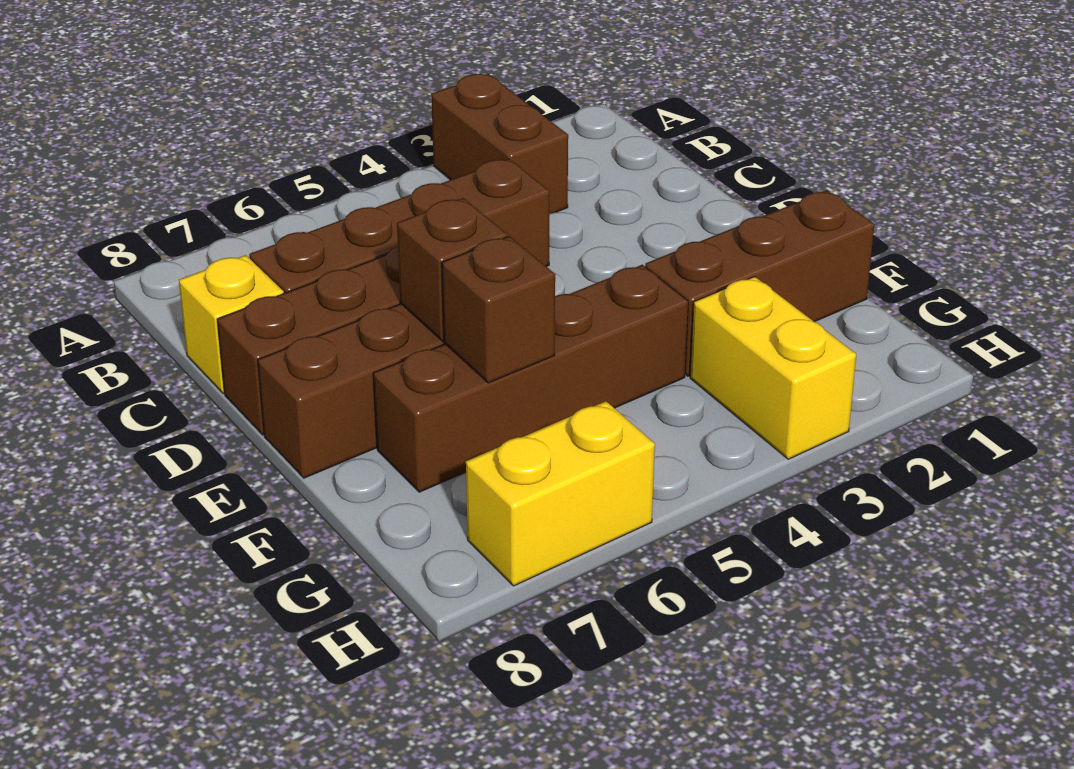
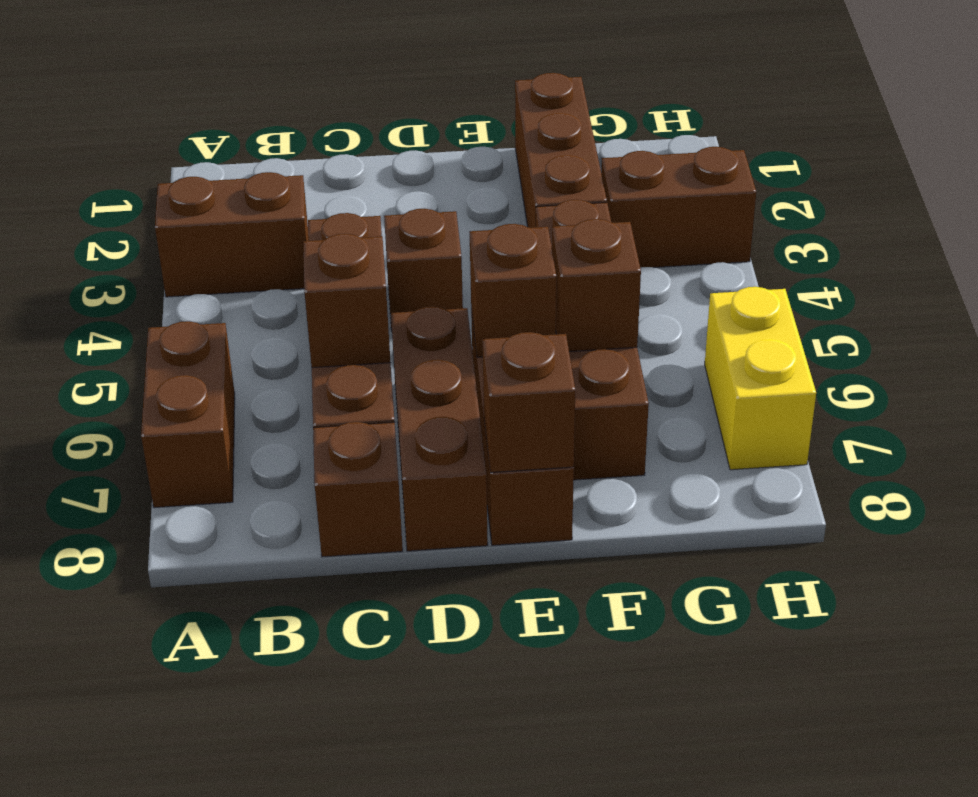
none -> brown 1x2 brick [141,321,235,508]
none -> brown 1x1 brick [303,234,390,368]
yellow 1x1 brick [179,255,284,394] -> brown 1x1 brick [313,422,403,557]
none -> brown 1x1 brick [384,209,463,331]
none -> brown 1x1 brick [482,332,575,472]
yellow 1x2 brick [690,277,856,459] -> brown 1x2 brick [601,147,756,268]

